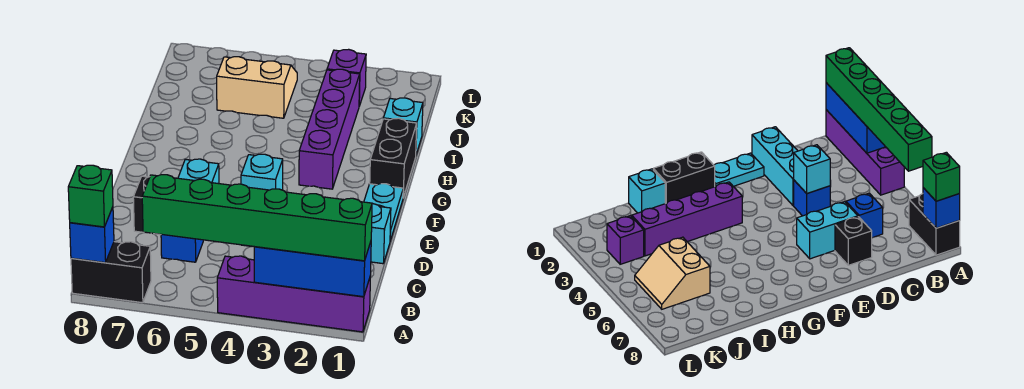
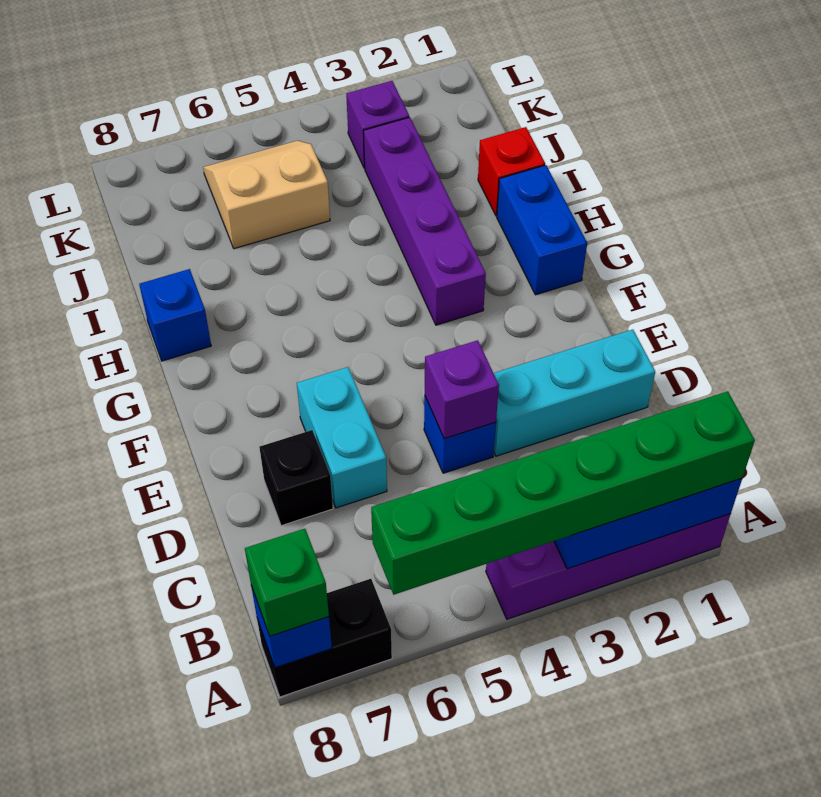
blue 1x1 brick [161,234,203,262] -> blue 1x1 brick moved to [139,269,211,361]
cyan 1x1 brick [241,154,283,190] -> purple 1x1 brick [425,340,499,439]
cyan 1x2 plate [364,184,403,241] -> none
black 1x2 brick [370,118,417,197] -> blue 1x2 brick [497,165,587,295]
cyan 1x1 brick [383,98,423,154] -> red 1x1 brick [478,127,545,216]

